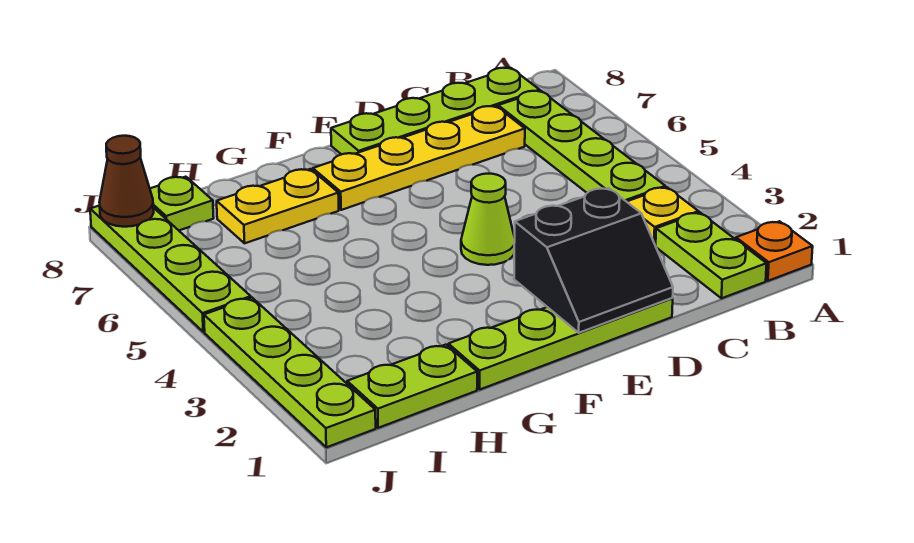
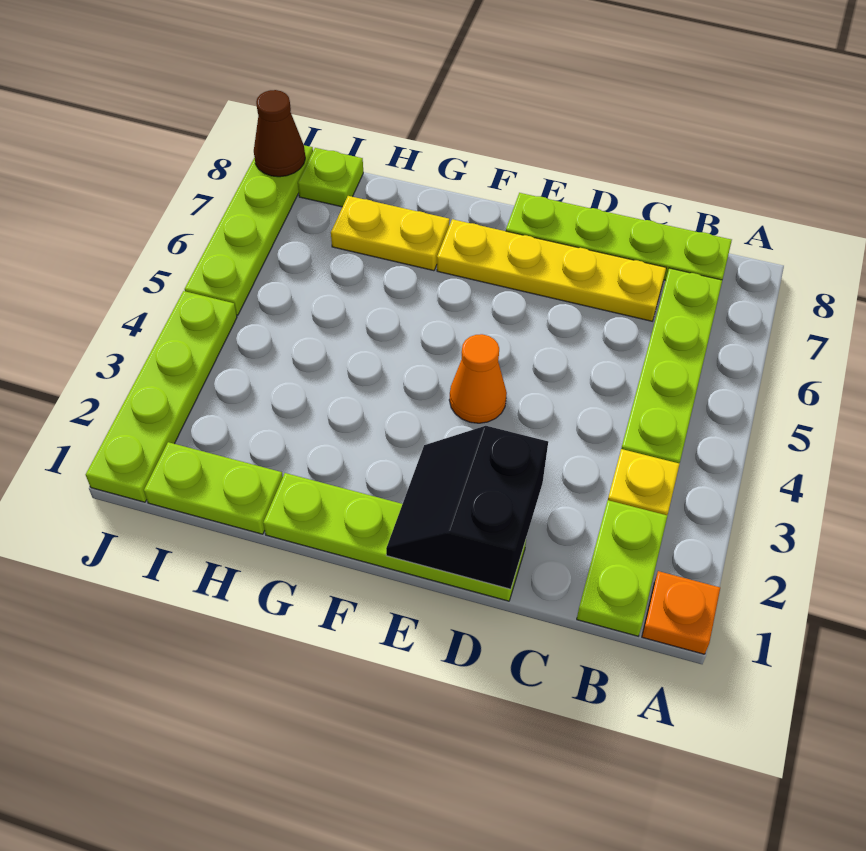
black 2x2 slope [514,188,673,333] -> black 2x2 slope turned to [386,426,548,589]
lime 1x1 cone [461,174,515,265] -> orange 1x1 cone [449,334,507,423]

